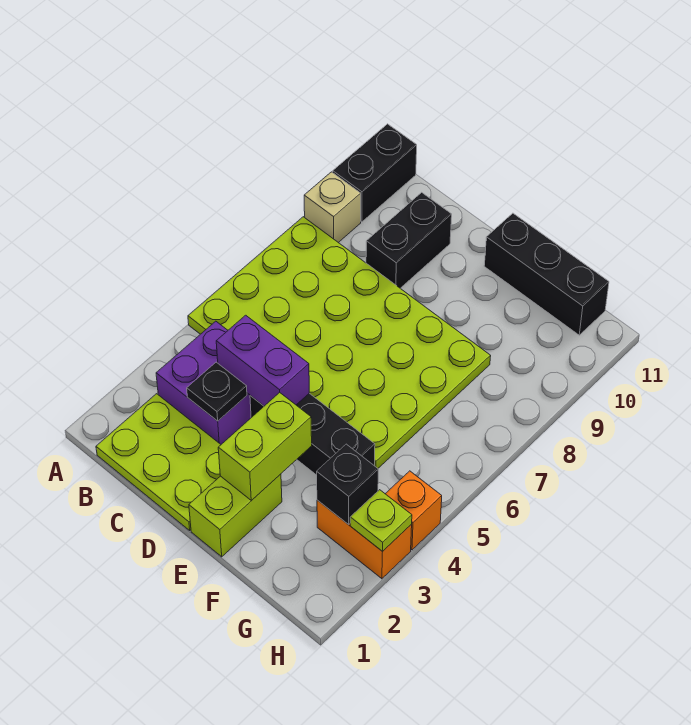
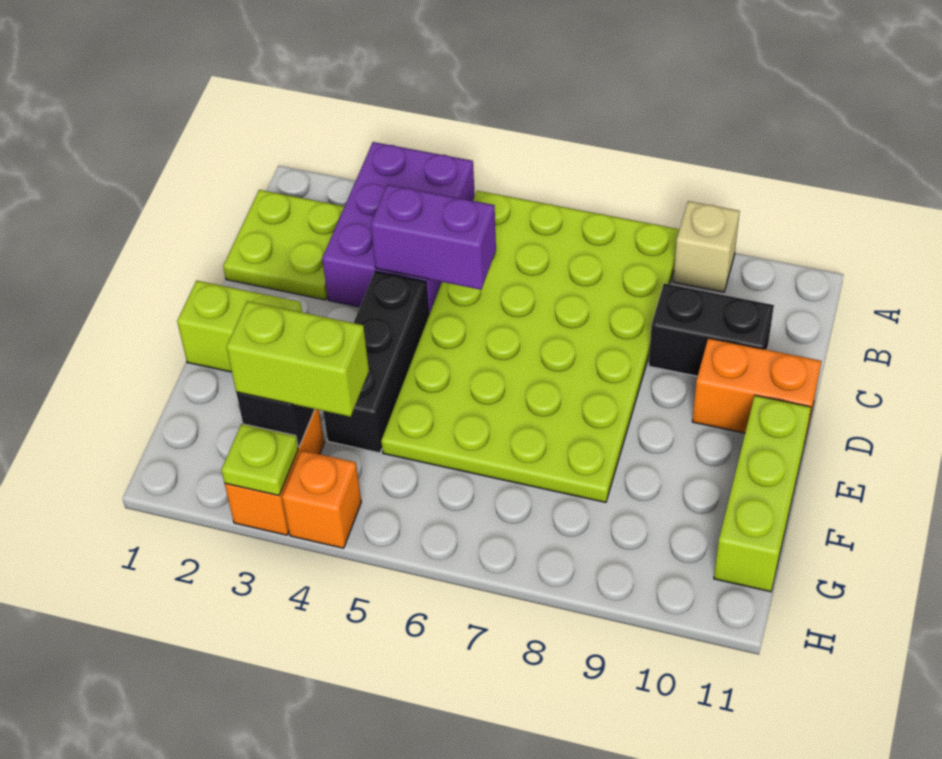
black 1x2 brick [333,124,417,222] -> none
lime 2x3 plate [96,394,221,530] -> lime 2x2 plate [223,190,345,300]
purple 2x2 brick [156,321,251,444] -> purple 2x3 brick [322,142,475,314]
black 1x1 plate [187,362,247,421] -> none
purple 1x2 brick [216,315,309,406] -> purple 1x2 brick turned to [371,185,496,290]
none -> orange 1x2 brick [692,338,821,439]
lime 1x2 brick [218,393,312,501] -> lime 1x2 brick moved to [227,301,369,417]
black 1x3 brick [484,213,609,335] -> lime 1x3 brick [714,395,811,592]

